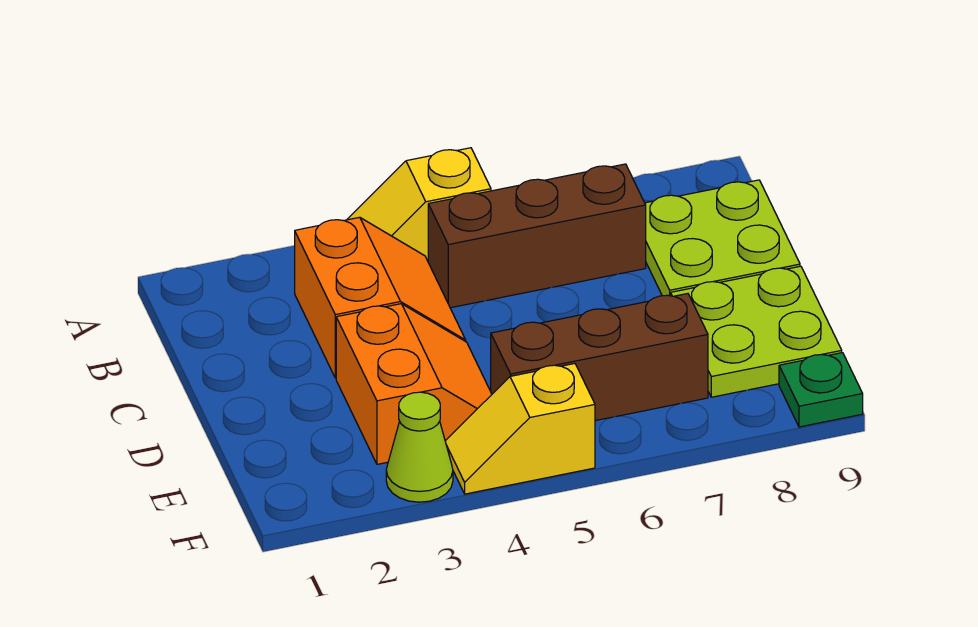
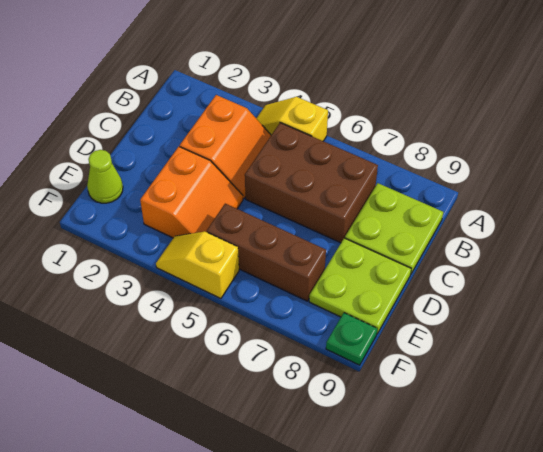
brown 1x3 brick [428,164,646,308] -> brown 2x3 brick [245,123,378,243]
lime 1x1 cone [386,392,453,502] -> lime 1x1 cone moved to [87,150,123,203]

